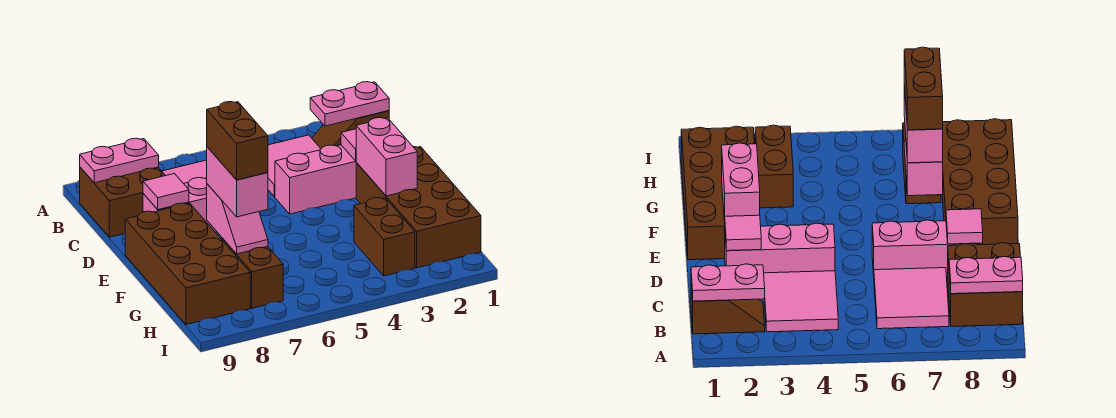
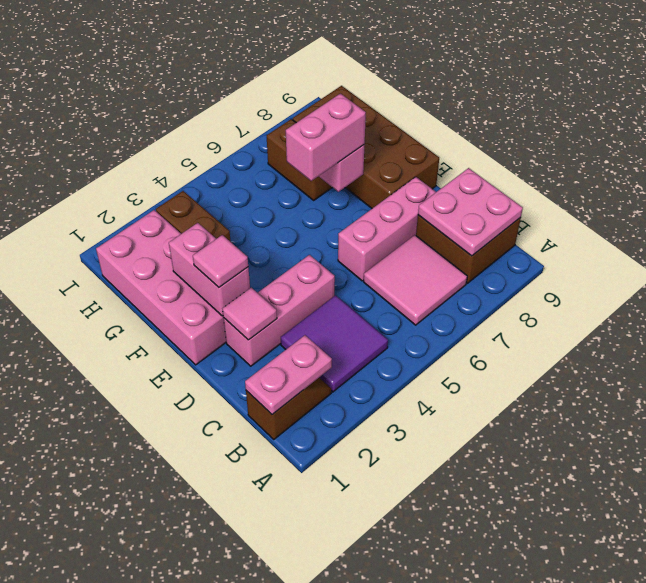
pink 2x2 tile [268,135,321,197] -> purple 2x2 tile [281,295,388,392]
pink 1x2 plate [80,138,159,183] -> pink 2x2 plate [418,168,523,256]
pink 1x1 tile [143,174,189,210] -> pink 1x1 tile moved to [193,235,248,287]
brown 2x4 brick [356,146,481,268] -> pink 2x4 brick [96,210,226,365]
pink 1x2 brick [207,147,268,217] -> pink 1x2 brick turned to [286,94,366,181]
brown 1x2 brick [207,102,268,180] -> none

